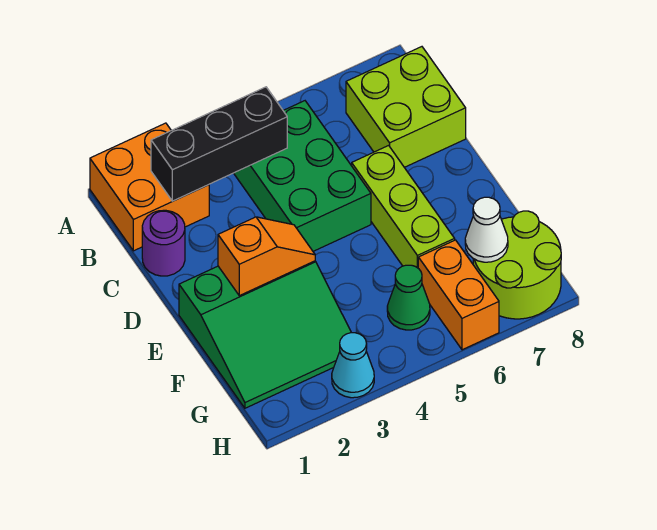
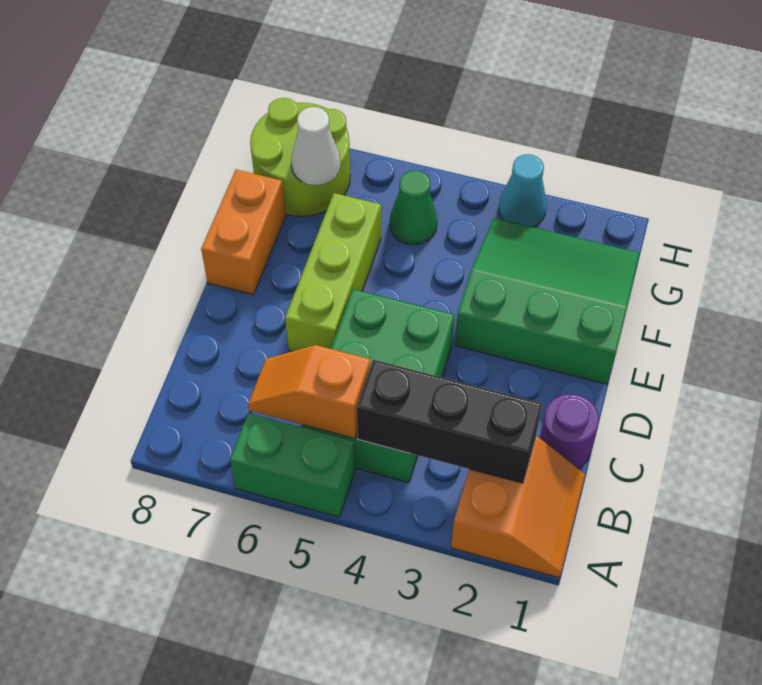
orange 2x2 brick [90,123,209,251] -> orange 2x2 slope [451,436,585,578]
none -> green 1x2 brick [230,413,355,517]
lime 2x2 brick [346,47,466,167] -> none
orange 1x2 slope [218,217,315,296] -> orange 1x2 slope moved to [248,345,370,439]
orange 1x2 brick [418,240,499,350] -> orange 1x2 brick moved to [201,170,286,295]

